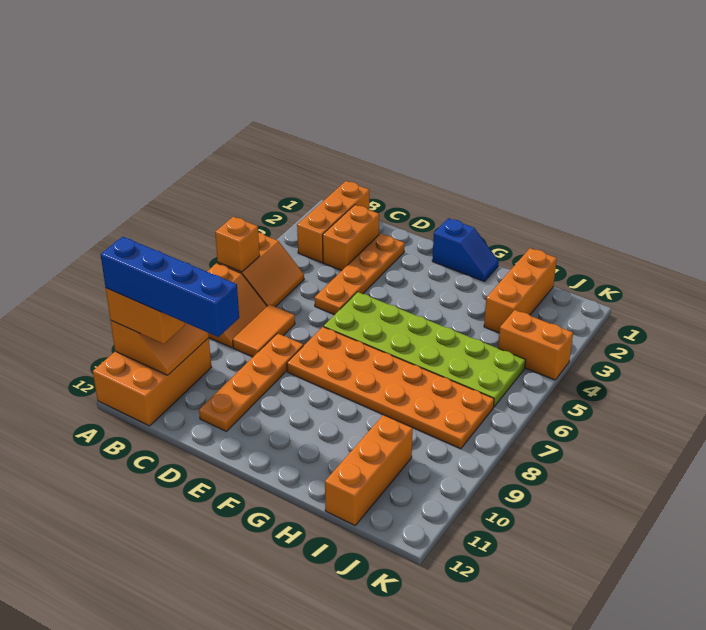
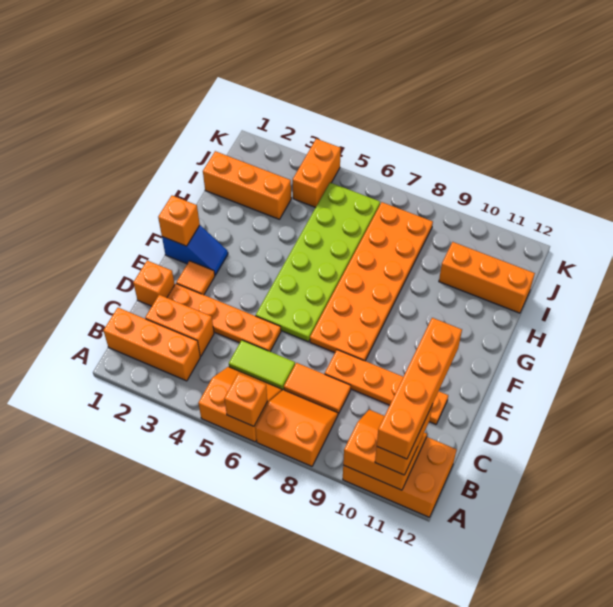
blue 1x4 brick [101,237,239,337] -> orange 1x4 brick [377,318,462,459]
none -> lime 1x2 tile [229,340,295,390]
none -> orange 1x1 brick [133,261,175,306]
none -> orange 1x1 tile [176,261,215,295]
blue 1x2 slope [432,218,499,281] -> blue 1x2 slope turned to [162,225,228,275]
none -> orange 1x1 brick [158,196,200,246]

